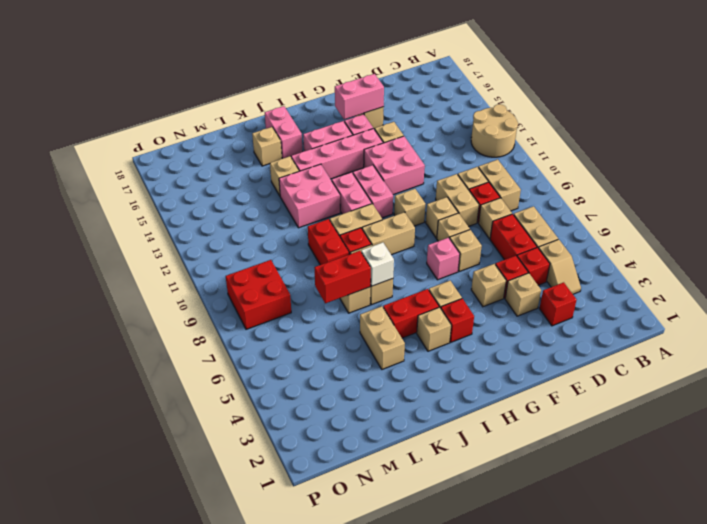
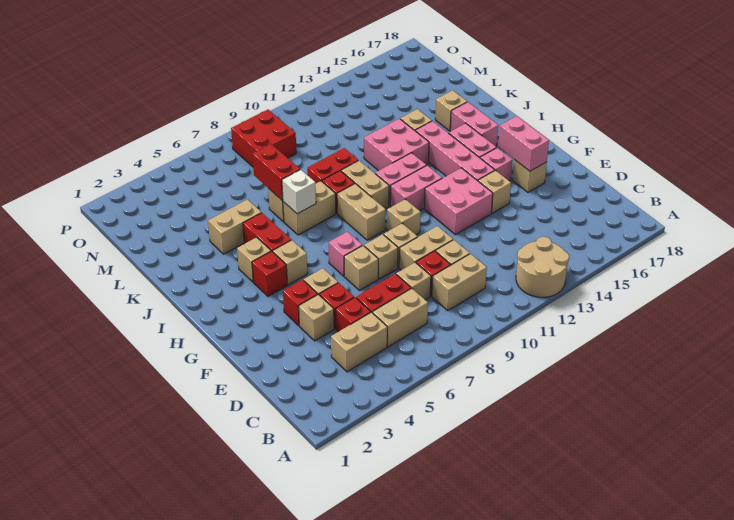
tan 1x2 slope [539,239,581,294] -> tan 1x2 brick [331,312,387,372]
red 1x1 brick [539,282,576,326] -> red 1x1 brick moved to [283,280,318,326]
pink 1x2 brick [265,106,303,158] -> pink 1x2 brick turned to [450,102,498,146]

